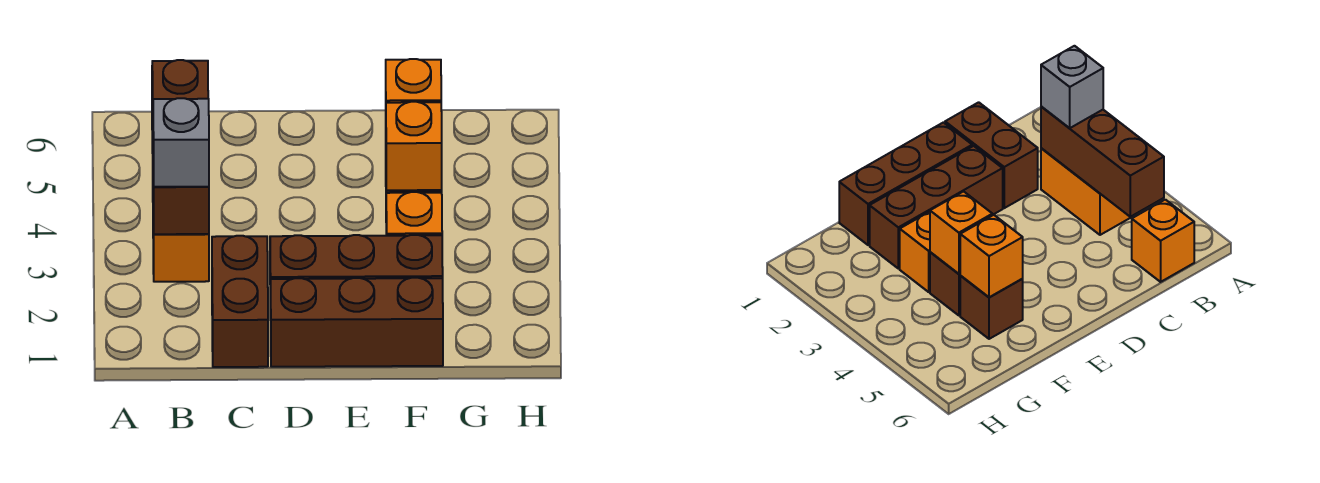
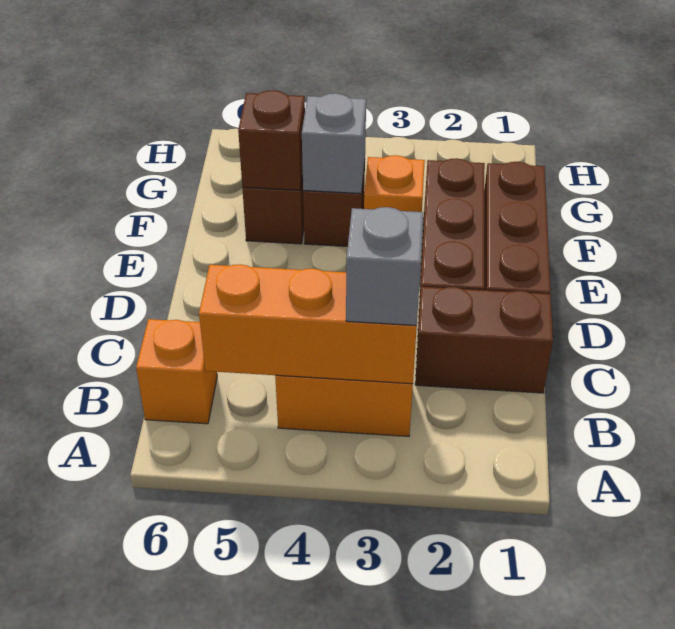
brown 1x3 brick [152,60,209,234] -> orange 1x3 brick [199,264,417,384]
orange 1x1 brick [386,102,442,190] -> grey 1x1 brick [302,93,366,194]
orange 1x1 brick [386,59,441,103] -> brown 1x1 brick [238,90,305,190]

